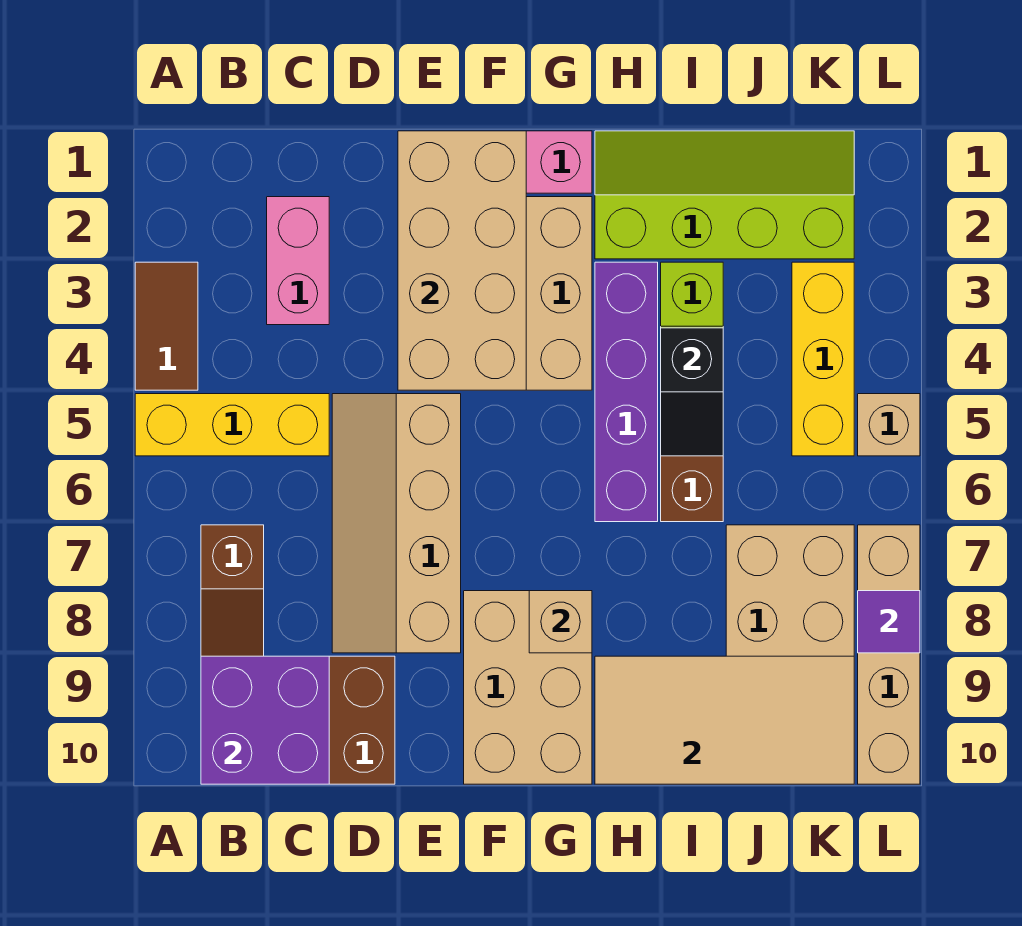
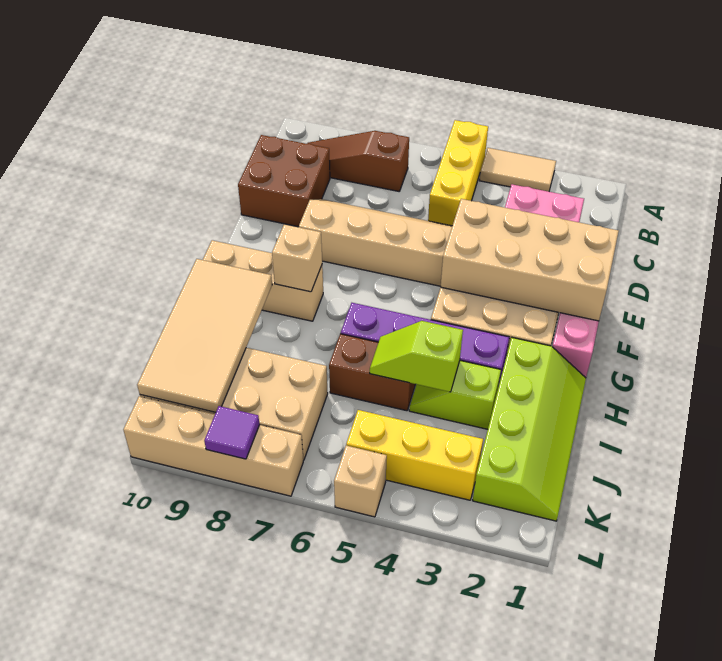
brown 1x2 tile [135,262,198,390] -> tan 1x2 tile [480,148,556,192]
purple 2x2 brick [201,656,329,784] -> none
tan 2x3 brick [464,591,592,784] -> tan 1x3 brick [203,240,323,321]
black 1x2 slope [661,328,723,456] -> lime 1x2 slope [370,321,463,392]

